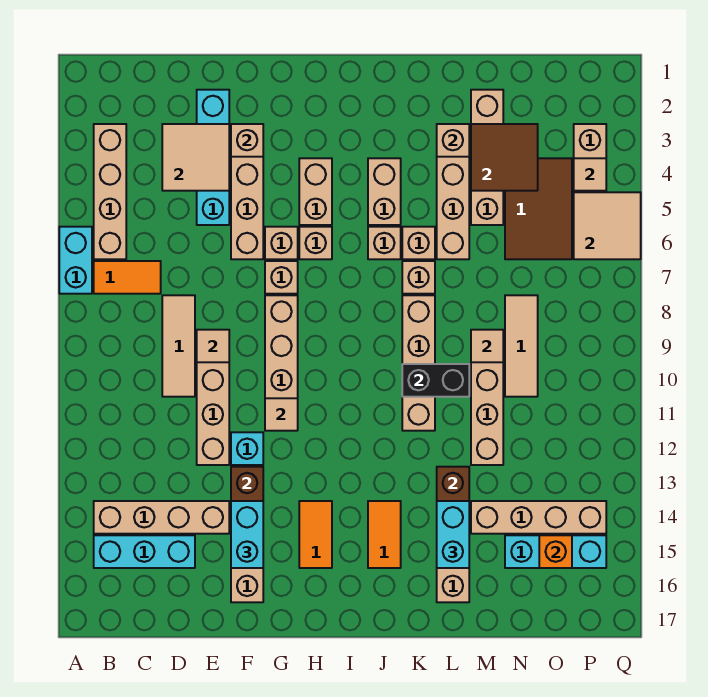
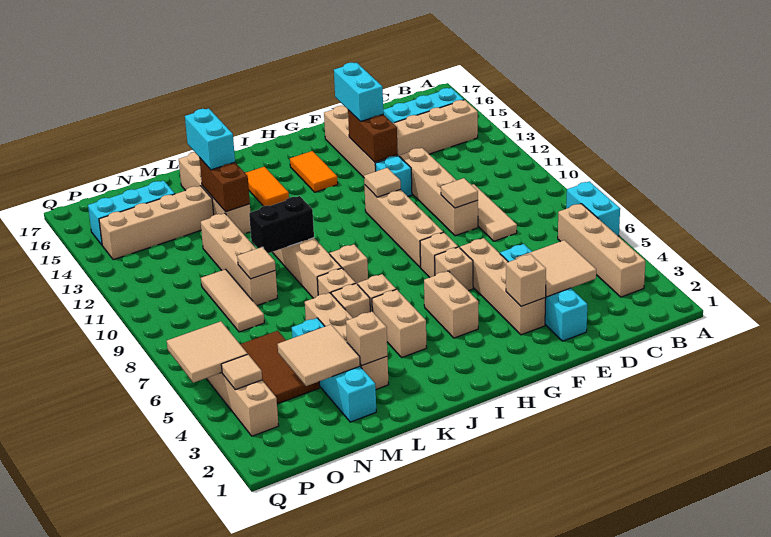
orange 1x2 tile [94,261,161,294] -> none
tan 1x1 brick [299,227,332,259] -> tan 1x1 brick moved to [330,244,368,285]
tan 1x4 brick [471,90,503,225] -> cyan 1x4 brick [292,318,376,422]
brown 2x2 tile [471,124,538,191] -> tan 2x2 tile [278,325,360,386]
orange 1x1 brick [539,535,572,568] -> none

